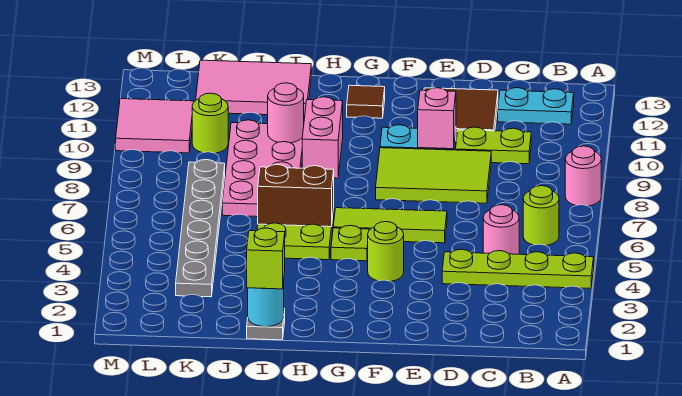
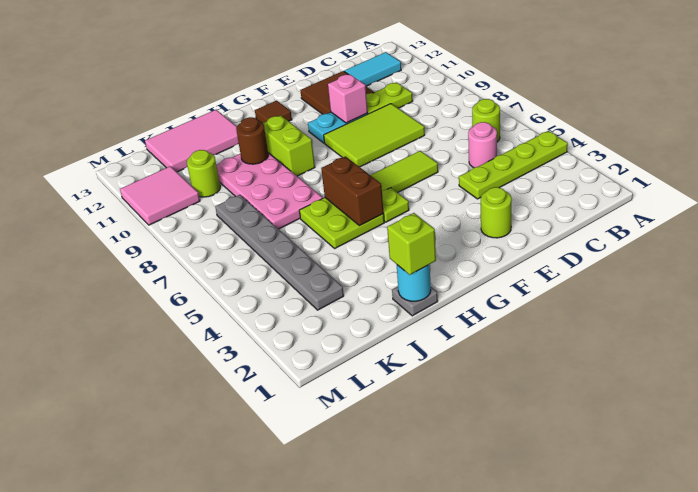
pink 1x1 round brick [565,146,601,206] -> none
cyan 1x2 plate [498,88,574,124] -> cyan 1x2 tile [344,52,401,86]
lime 1x1 round brick [368,222,404,282] -> lime 1x1 round brick moved to [481,187,512,238]
brown 1x2 brick [258,164,334,227] -> brown 1x2 brick turned to [321,156,384,226]
pink 1x2 brick [302,97,343,178] -> lime 1x2 brick [263,115,315,176]
pink 1x1 round brick [268,83,304,143] -> brown 1x1 round brick [236,117,268,164]

